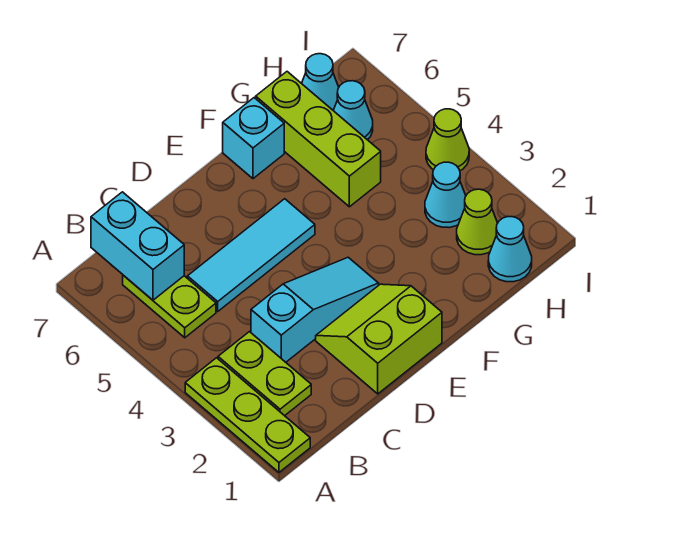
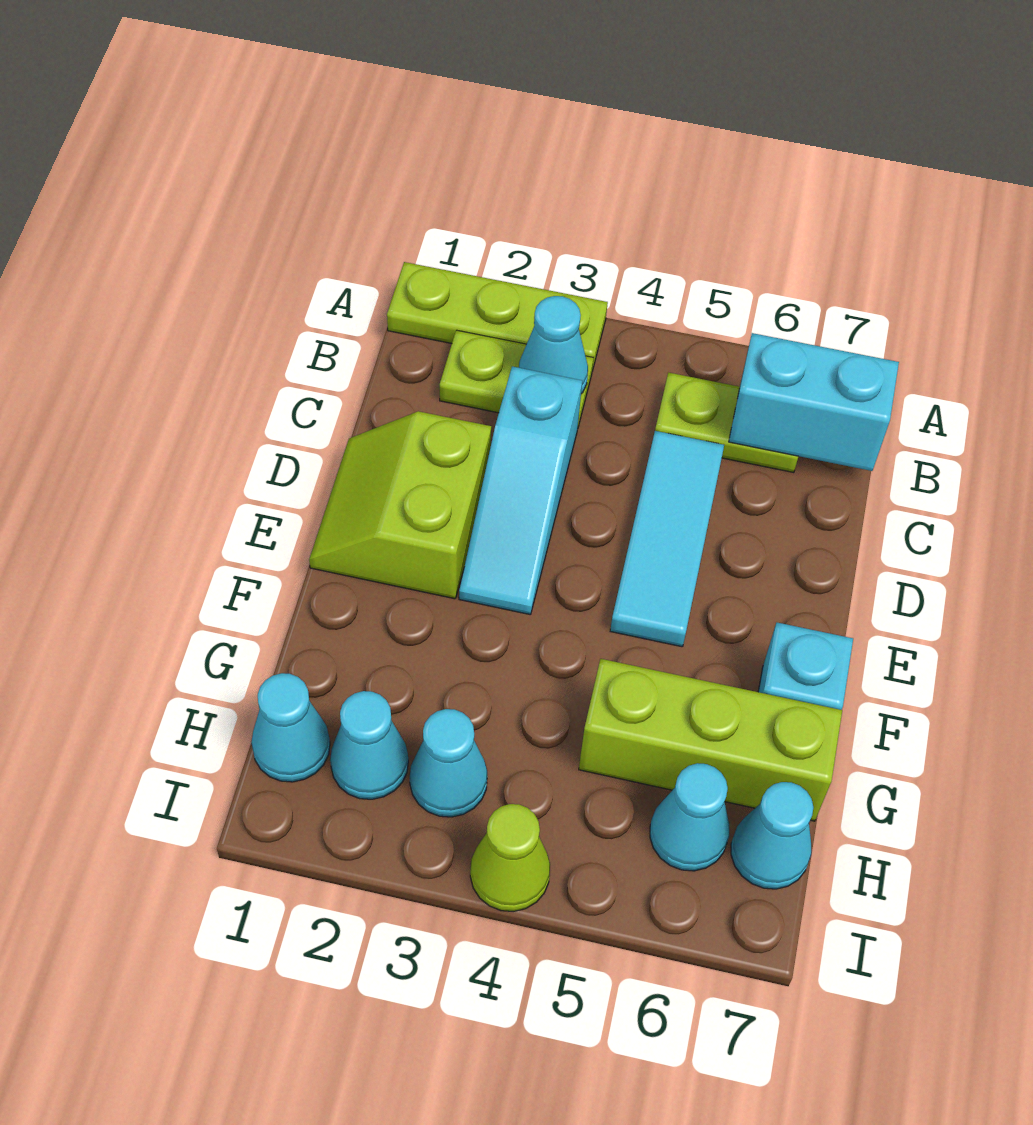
none -> cyan 1x1 cone [519,296,588,394]
lime 2x2 slope [316,284,442,394] -> lime 2x2 slope turned to [309,411,491,599]
lime 1x1 cone [457,189,498,255] -> cyan 1x1 cone [330,691,408,799]

